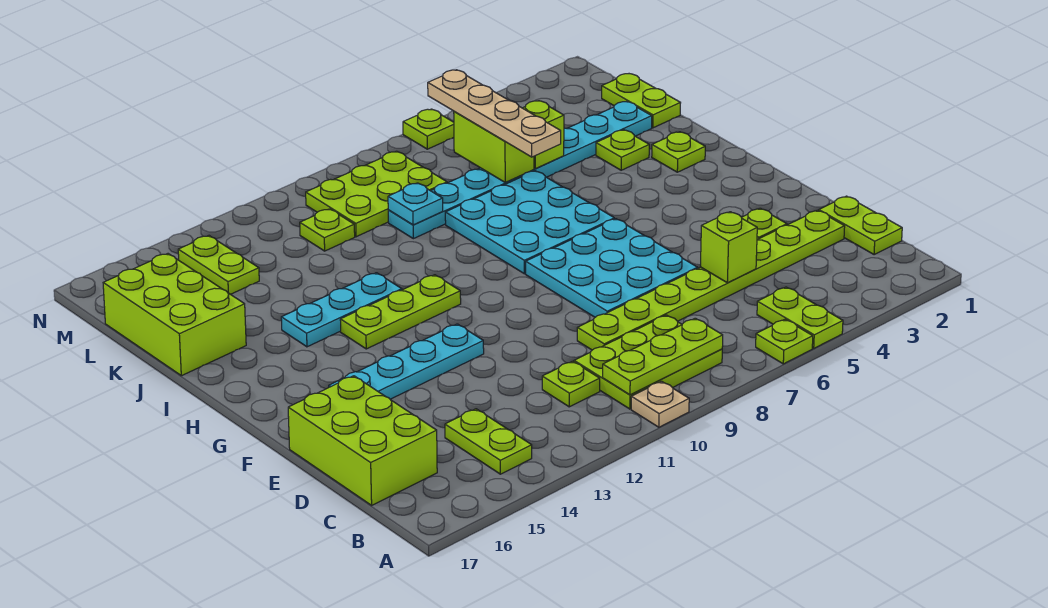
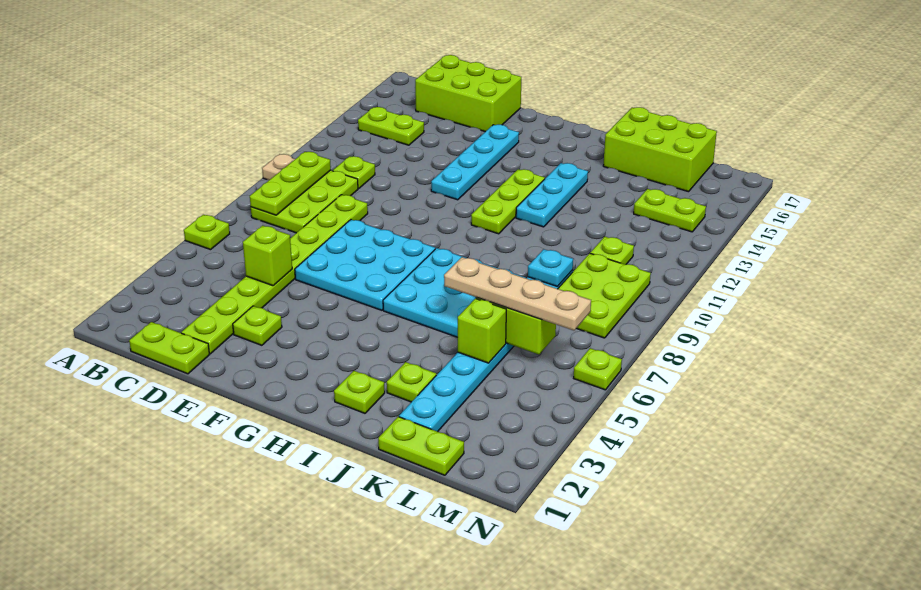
lime 1x2 plate [757,287,843,348] -> none

